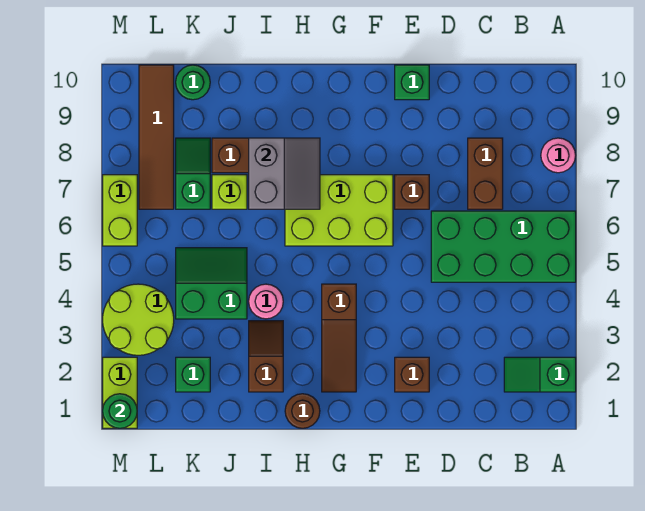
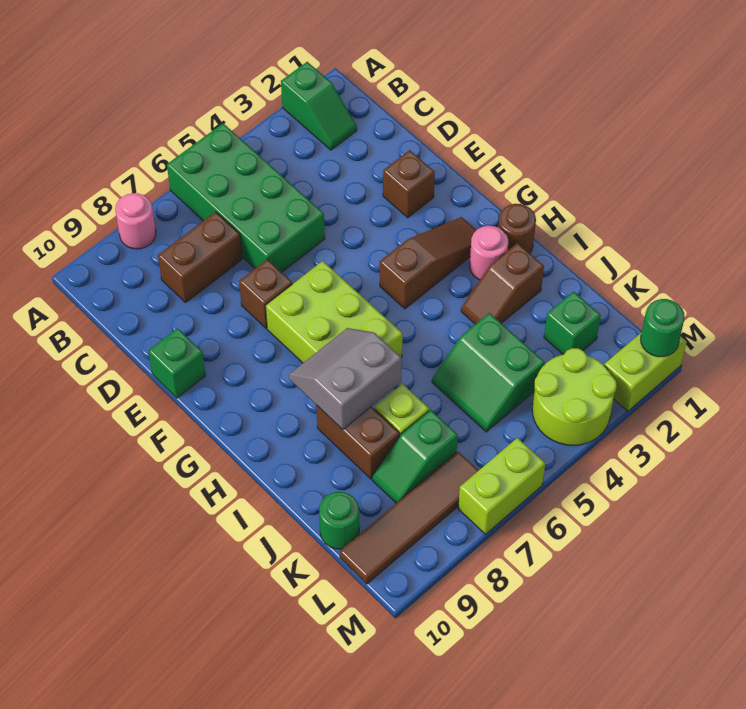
pink 1x1 round brick [249,284,283,319] -> pink 1x1 round brick moved to [470,226,508,280]

